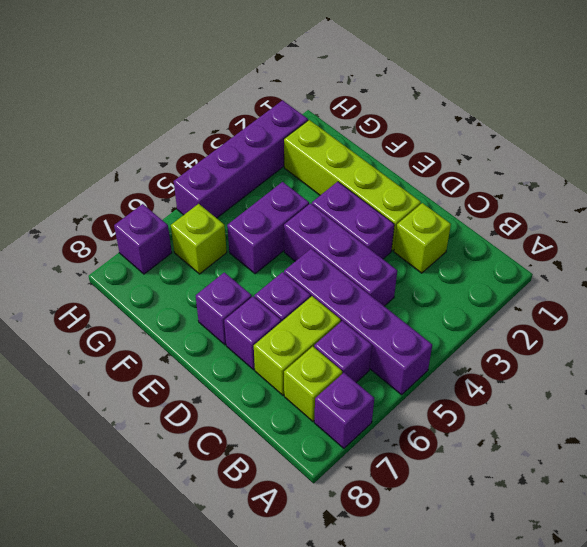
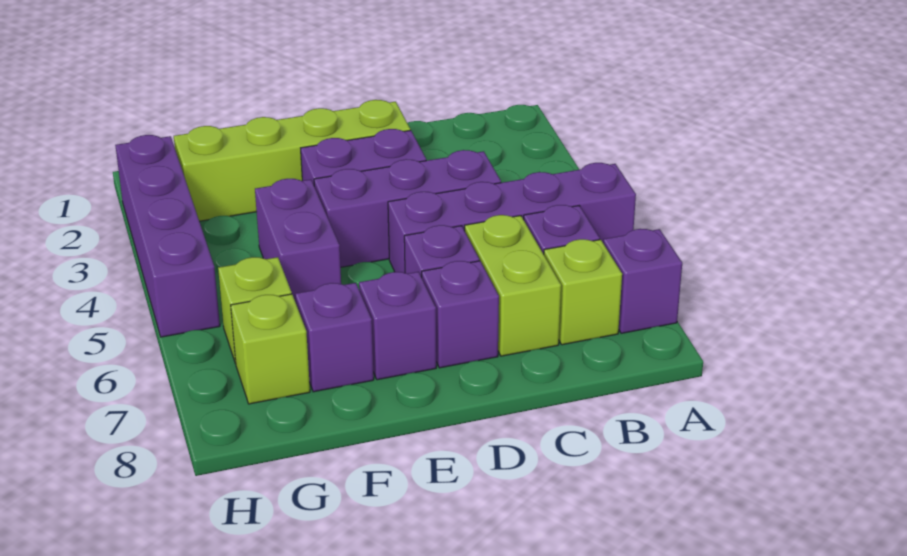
lime 1x1 brick [394,203,451,273] -> lime 1x1 brick moved to [231,294,310,404]
purple 1x1 brick [114,204,172,274] -> purple 1x1 brick moved to [295,283,374,392]

